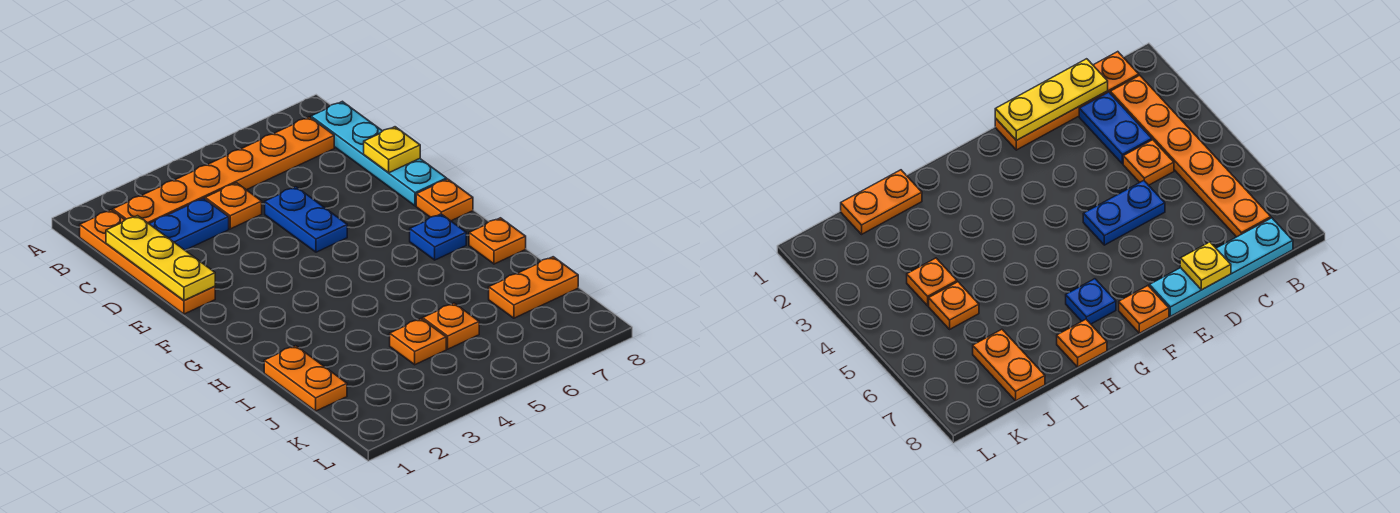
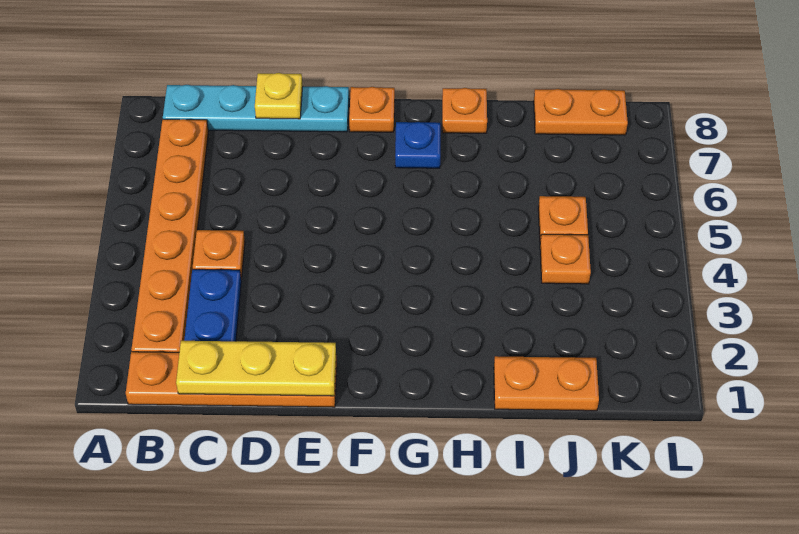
blue 1x2 plate [265,187,347,252] -> none
orange 1x2 plate [489,257,578,318] -> orange 1x2 plate turned to [534,89,628,135]

